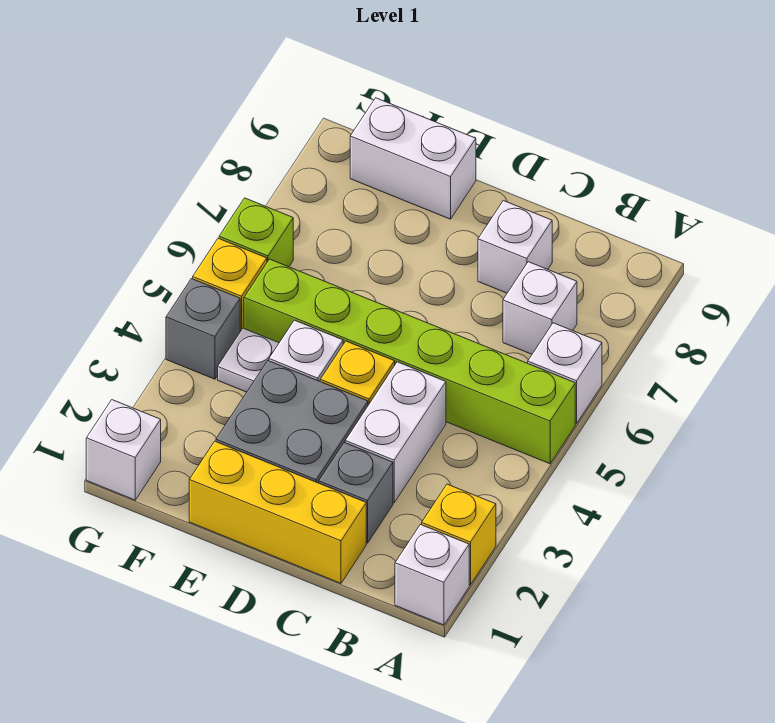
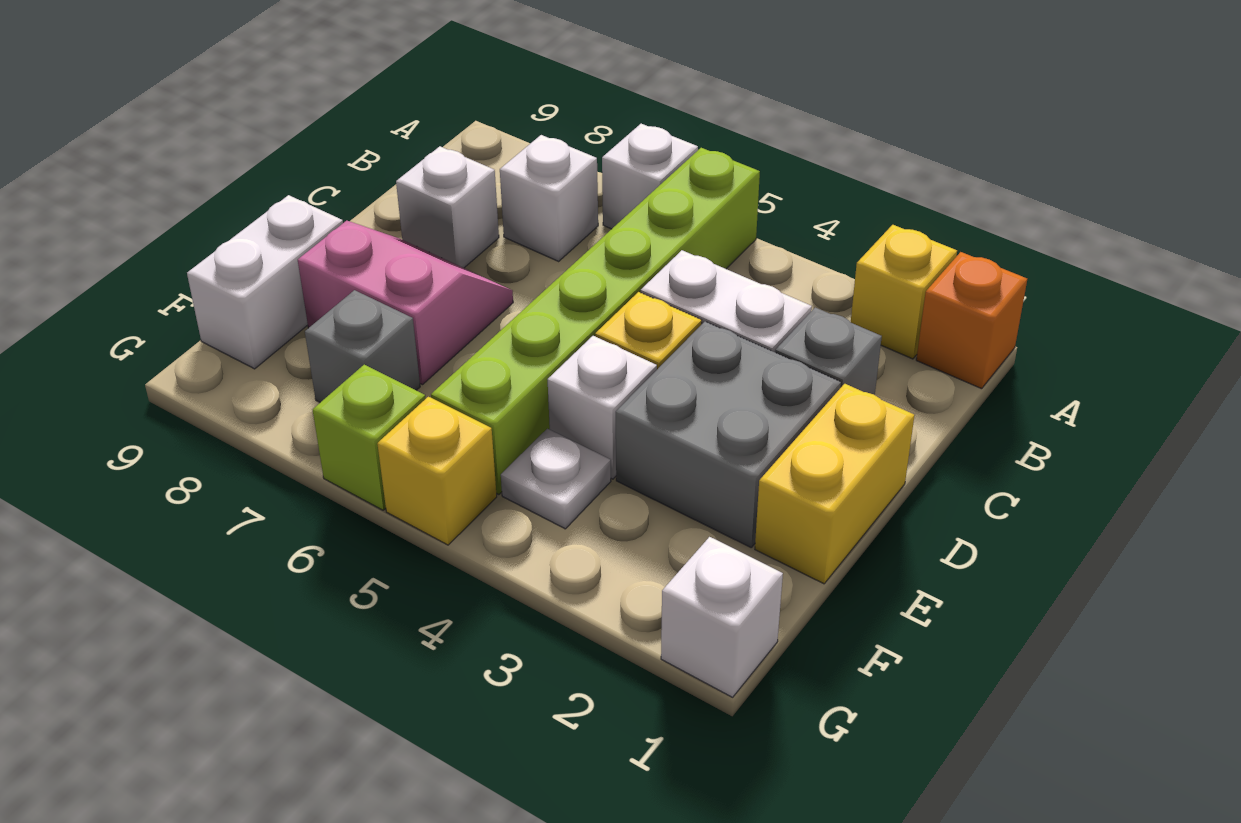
white 1x1 brick [395,525,469,625] -> orange 1x1 brick [916,252,1027,389]
yellow 1x3 brick [189,441,366,583] -> yellow 1x2 brick [755,384,914,584]
none -> pink 2x2 slope [298,221,513,385]
grey 1x1 brick [166,279,240,379] -> grey 1x1 brick moved to [305,290,420,402]

